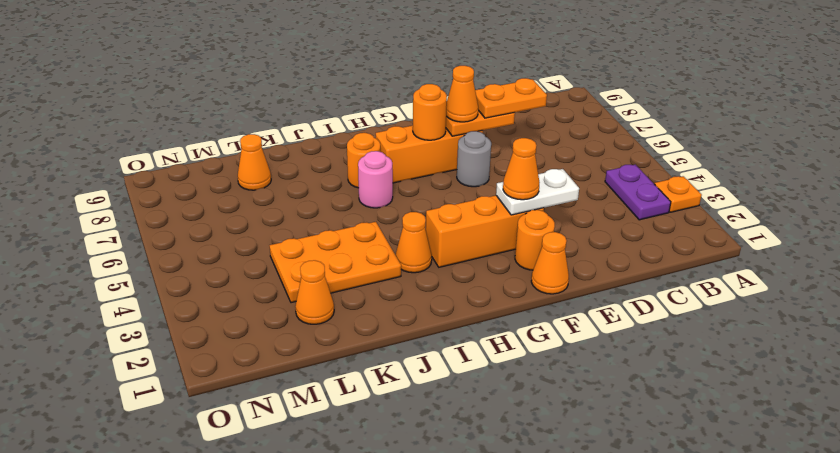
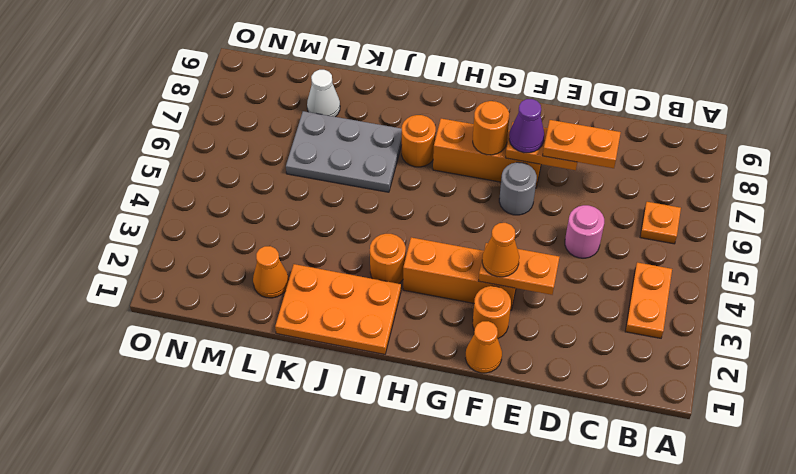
orange 1x1 plate [655,176,702,212] -> orange 1x1 plate moved to [640,202,681,244]
purple 1x2 plate [605,165,671,220] -> orange 1x2 plate [625,262,672,338]
white 1x2 plate [496,169,579,215] -> orange 1x2 plate [478,243,559,295]
orange 1x1 cone [446,66,478,122] -> purple 1x1 cone [509,99,544,153]
orange 1x1 cone [396,212,432,273] -> orange 1x1 round brick [370,234,406,284]
pink 1x1 round brick [358,151,393,208] -> pink 1x1 round brick moved to [565,205,604,258]
orange 2x3 plate [270,222,401,303] -> orange 2x3 plate moved to [275,264,401,354]
none -> grey 2x3 plate [286,111,402,192]
orange 1x1 cone [238,134,271,190] -> white 1x1 cone [307,70,340,117]

